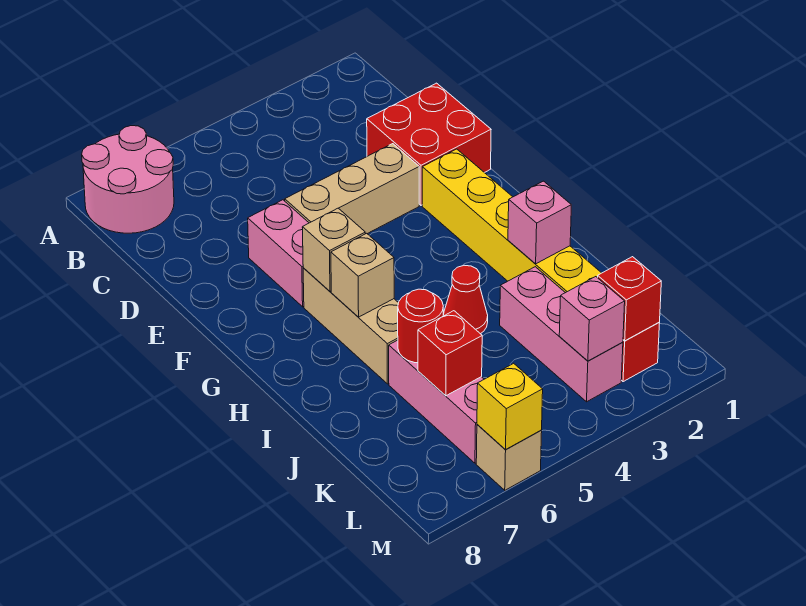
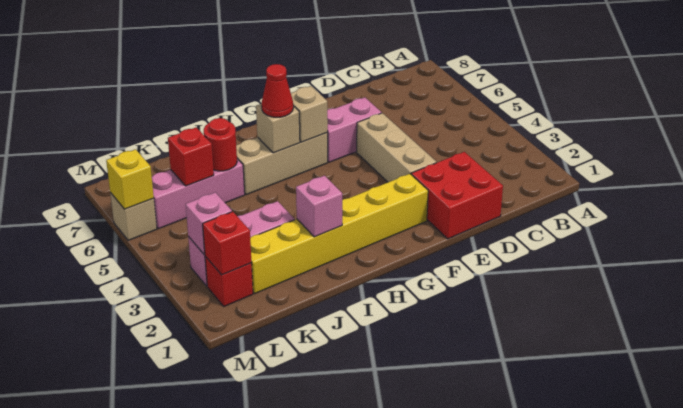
pink 2x2 round brick [82,126,174,233] -> none
red 1x1 cone [443,265,488,334] -> red 1x1 cone moved to [262,64,293,117]

